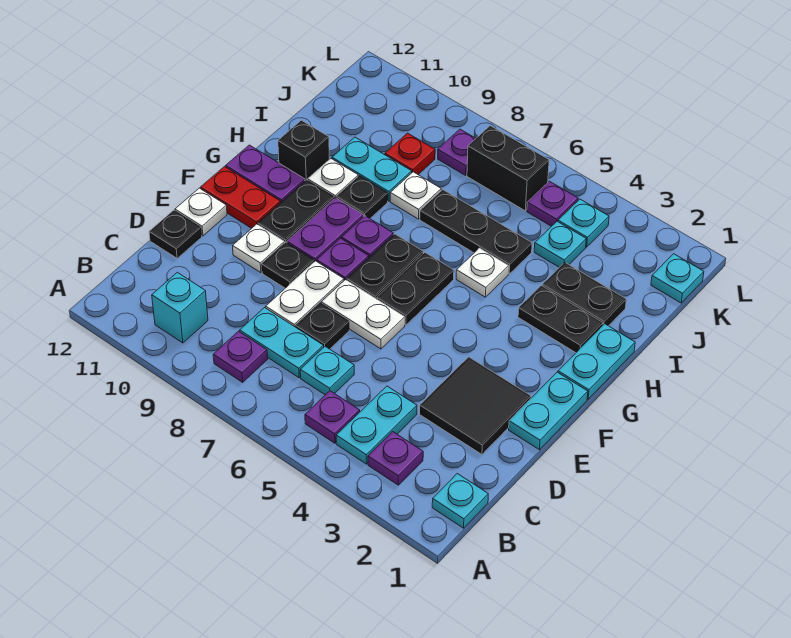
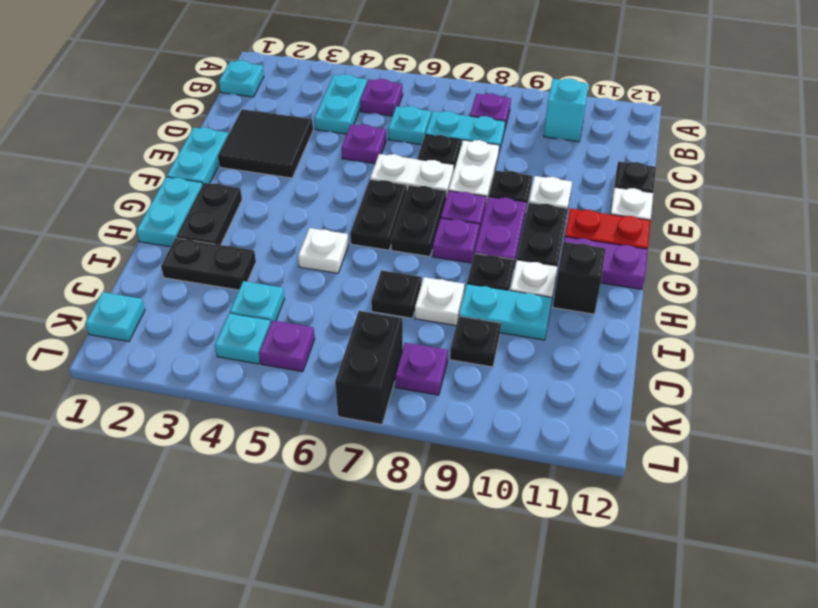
purple 1x1 plate [368,432,423,485] -> purple 1x1 plate moved to [342,124,386,163]
black 1x2 plate [518,285,603,353] -> black 1x2 plate turned to [176,183,242,245]
black 1x3 plate [420,190,532,274] -> black 1x1 plate [371,270,422,318]
red 1x1 plate [385,133,435,174] -> black 1x1 plate [450,316,501,367]
black 1x2 brick [467,126,549,211] -> black 1x2 brick turned to [335,311,403,425]

